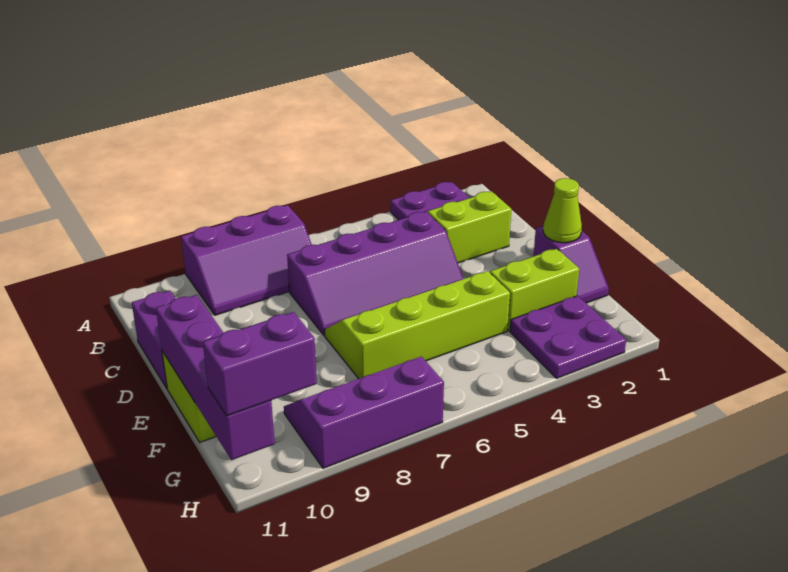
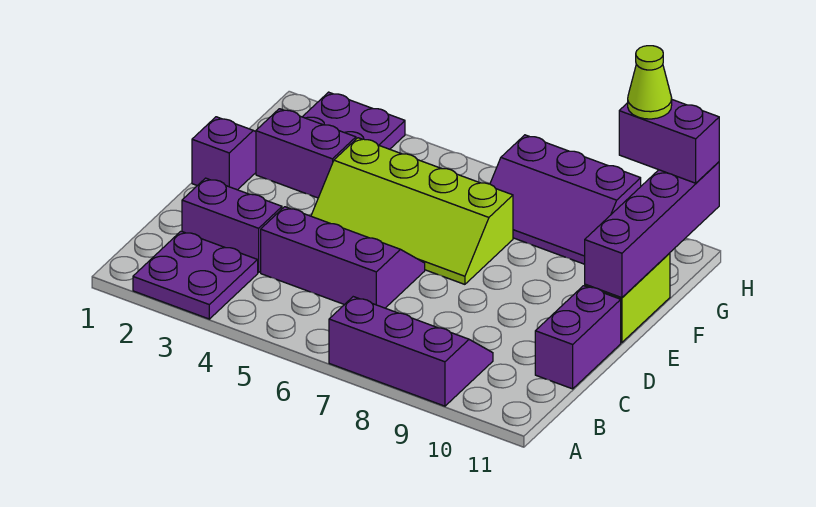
lime 1x2 brick [428,191,511,263] -> purple 1x2 brick [182,178,282,273]
purple 2x4 slope [287,212,463,335] -> purple 2x3 slope [261,207,425,308]
lime 1x1 cone [543,178,582,243] -> lime 1x1 cone moved to [628,46,672,119]
lime 1x2 brick [490,249,579,331] -> purple 1x2 brick [256,109,356,198]

